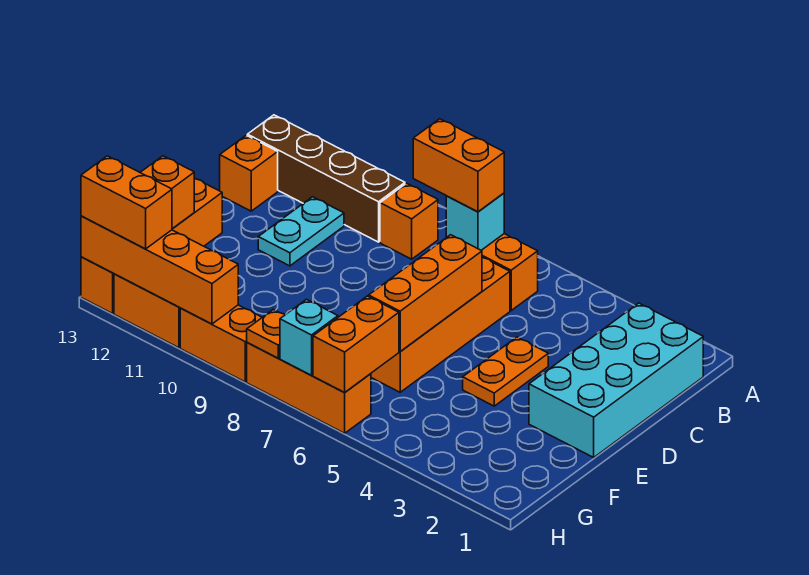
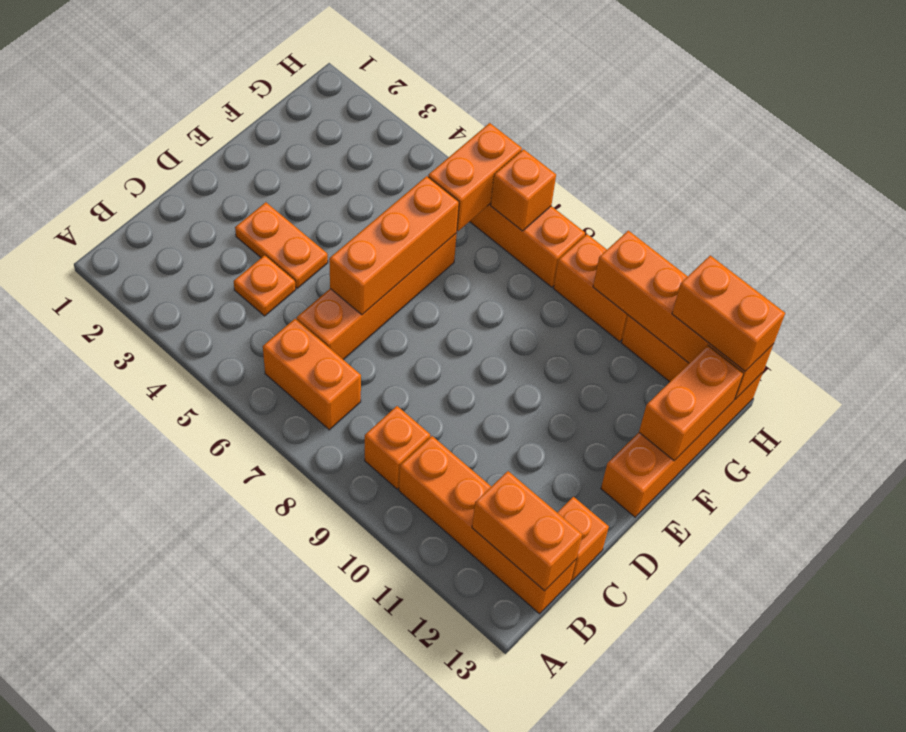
cyan 2x4 brick [529,303,703,457] -> none
cyan 1x1 brick [446,193,504,250] -> none
orange 1x2 brick [413,119,504,212] -> orange 1x2 brick moved to [472,471,582,591]
brown 1x4 brick [247,115,405,242] -> orange 1x4 brick [399,436,576,614]
cyan 1x2 plate [258,197,344,266] -> none
orange 1x2 plate [463,337,548,406] -> orange 1x2 plate turned to [235,202,328,288]
cyan 1x1 brick [280,299,338,375] -> orange 1x1 brick [491,149,556,231]
orange 1x1 plate [247,310,285,358] -> orange 1x1 plate moved to [234,255,296,316]

